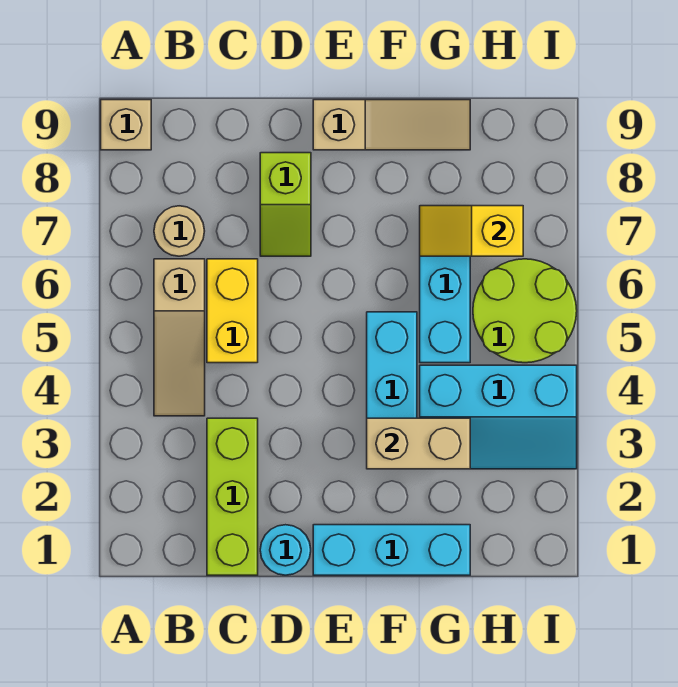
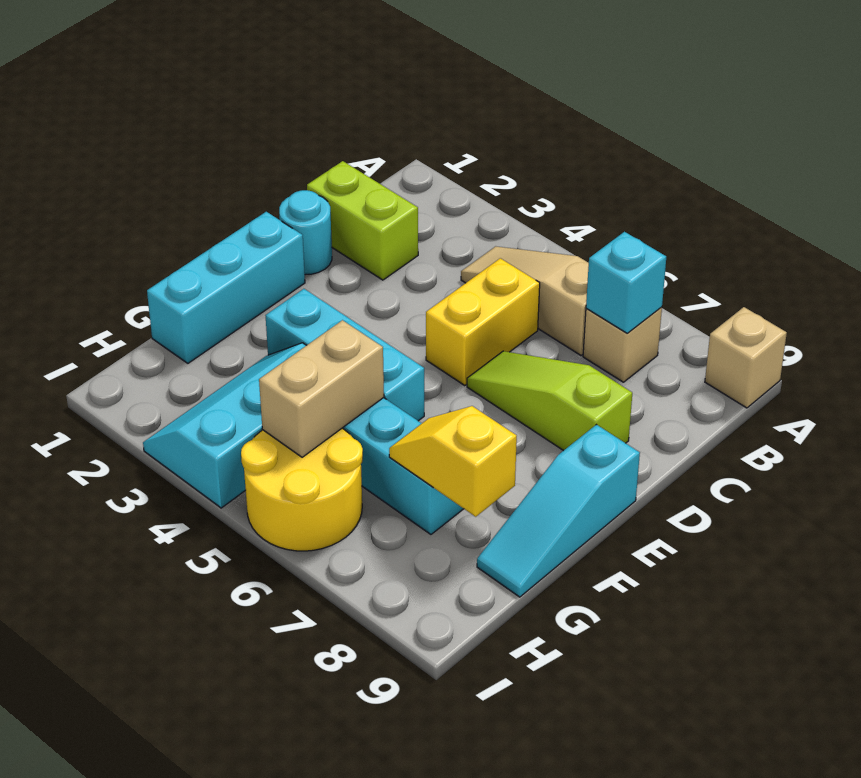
tan 1x1 round brick [154,206,204,256] -> tan 1x1 brick [583,307,662,382]
none -> cyan 1x1 brick [586,232,666,333]
lime 1x3 brick [207,418,258,575] -> lime 1x2 brick [307,161,418,280]
yellow 1x2 brick [207,259,258,363] -> yellow 1x2 brick turned to [426,258,540,386]
lime 1x2 slope [260,153,311,256] -> lime 1x3 slope [467,351,632,451]
tan 1x3 slope [313,100,470,150] -> cyan 1x3 slope [477,425,640,597]
tan 1x2 brick [367,418,470,469] -> tan 1x2 brick moved to [259,320,384,457]
yellow 1x2 slope [420,206,523,256] -> yellow 1x2 slope turned to [389,406,517,517]
lime 2x2 round brick [473,259,577,363] -> yellow 2x2 round brick [241,428,363,551]

